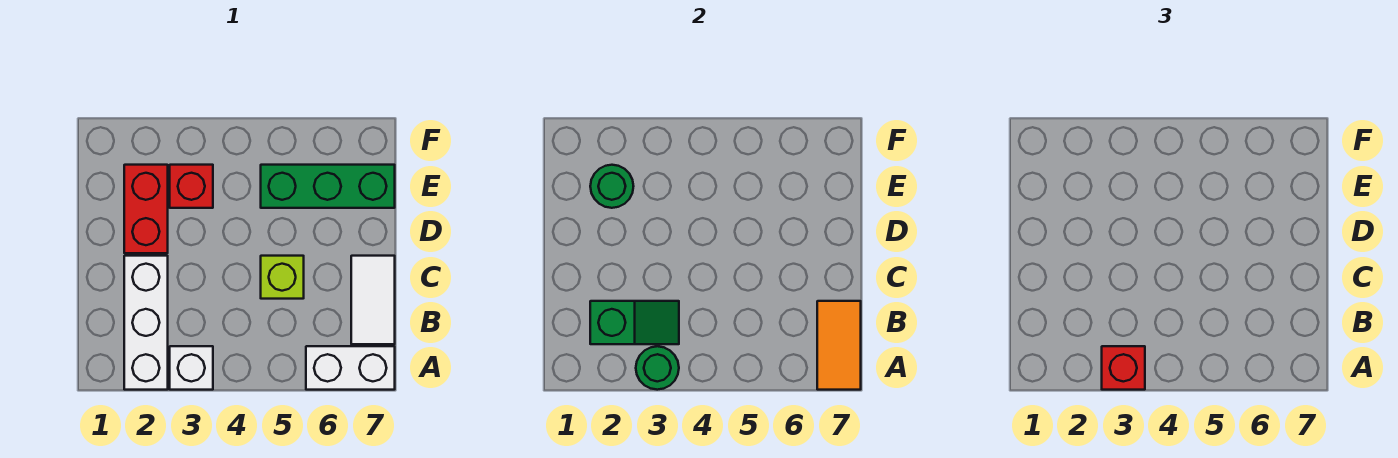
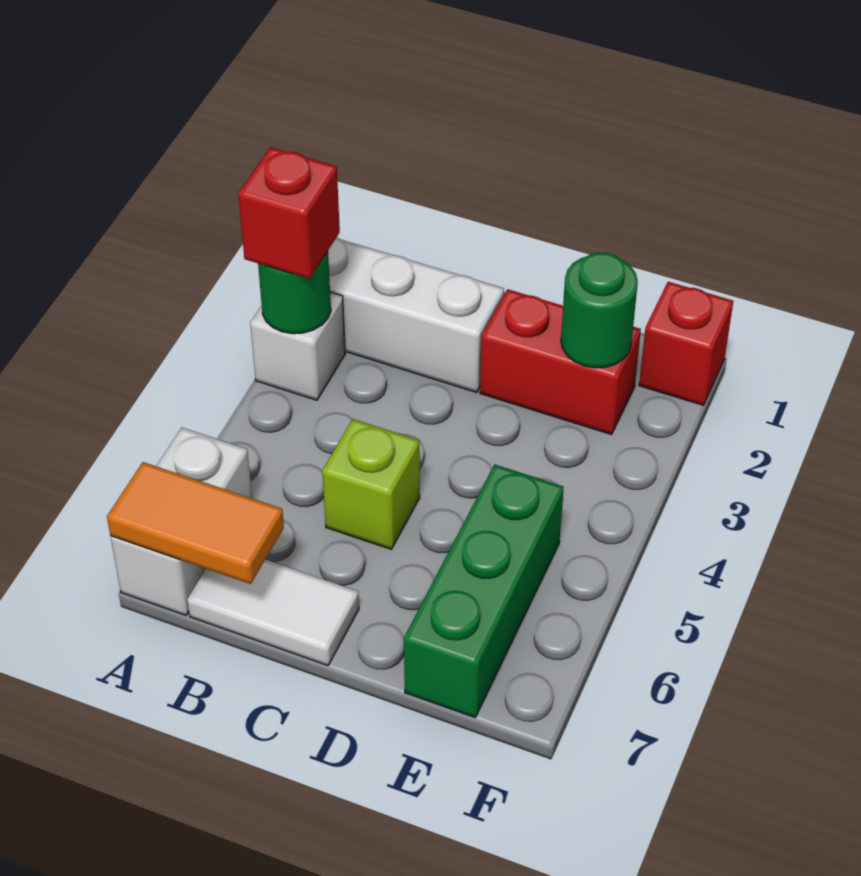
green 1x2 slope [590,301,679,344] -> none
red 1x1 brick [170,165,213,208] -> red 1x1 brick moved to [639,282,733,405]

